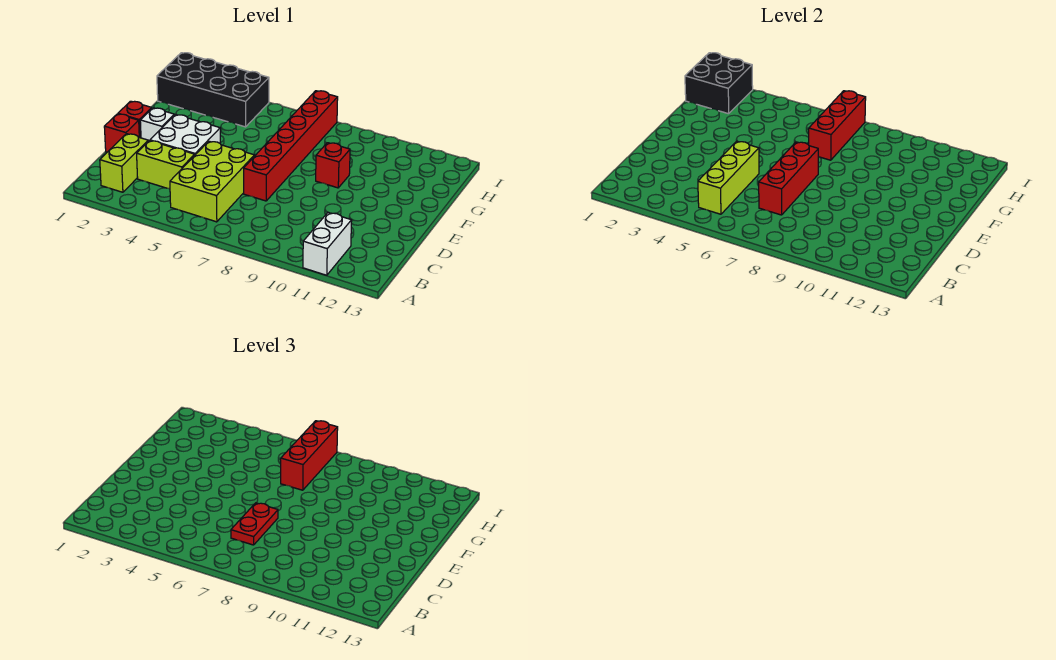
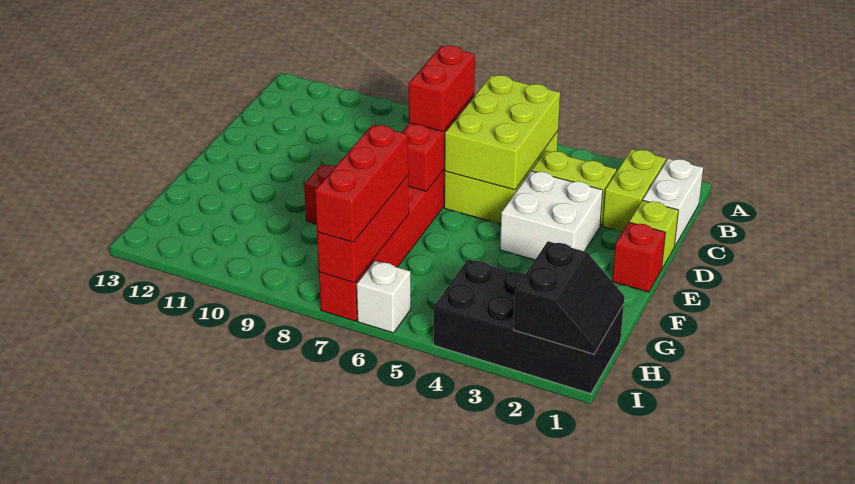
white 1x2 brick [303,213,352,275] -> white 1x2 brick moved to [643,159,703,245]
lime 1x3 brick [698,141,759,214] -> lime 2x3 brick [445,75,560,190]
red 1x2 plate [231,503,278,545] -> red 1x2 brick [409,46,475,131]
red 1x1 brick [104,114,139,152] -> lime 1x1 brick [629,200,678,268]
white 1x1 brick [140,108,174,141] -> white 1x1 brick moved to [357,261,411,333]
black 2x2 brick [685,53,753,114] -> black 2x2 slope [514,241,624,354]

